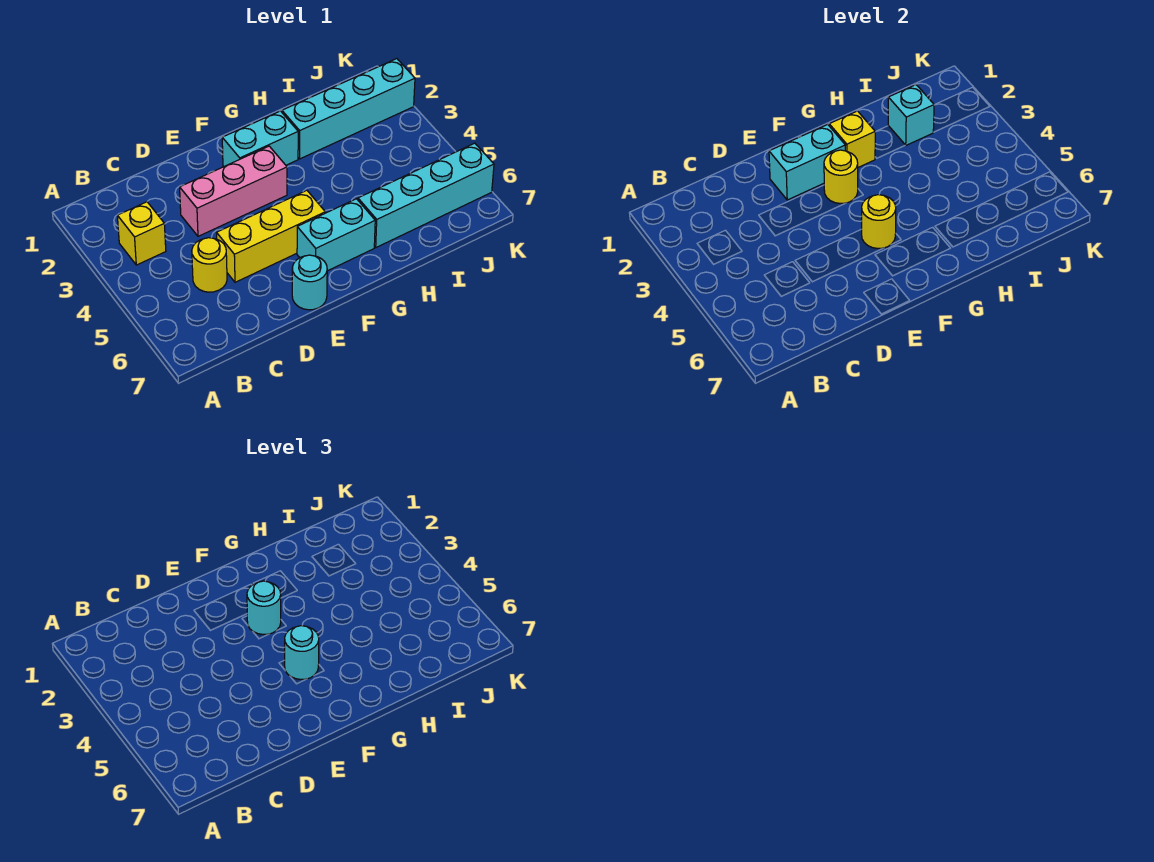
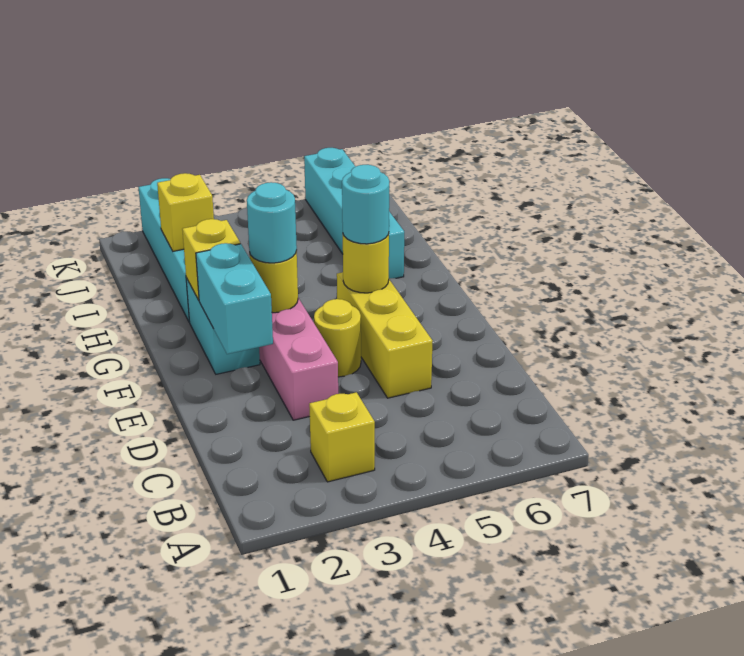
yellow 1x1 round brick [192,238,227,292] -> yellow 1x1 round brick moved to [314,299,361,377]
cyan 1x1 round brick [292,255,327,310] -> none
cyan 1x2 brick [297,199,375,271] -> none
cyan 1x1 brick [888,85,934,145] -> yellow 1x1 brick [157,173,214,251]

